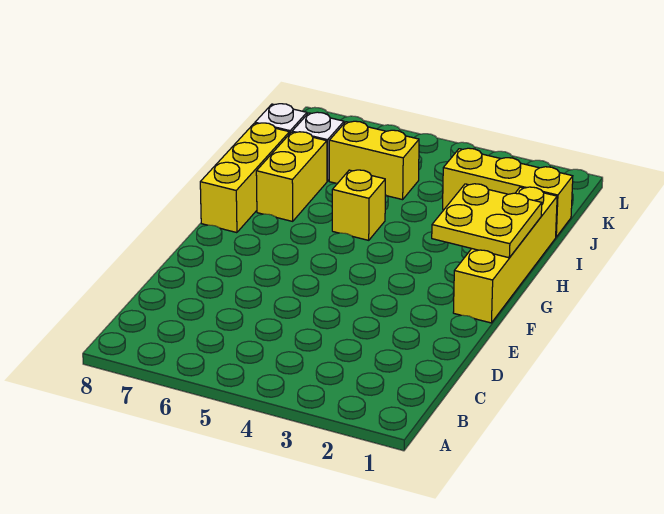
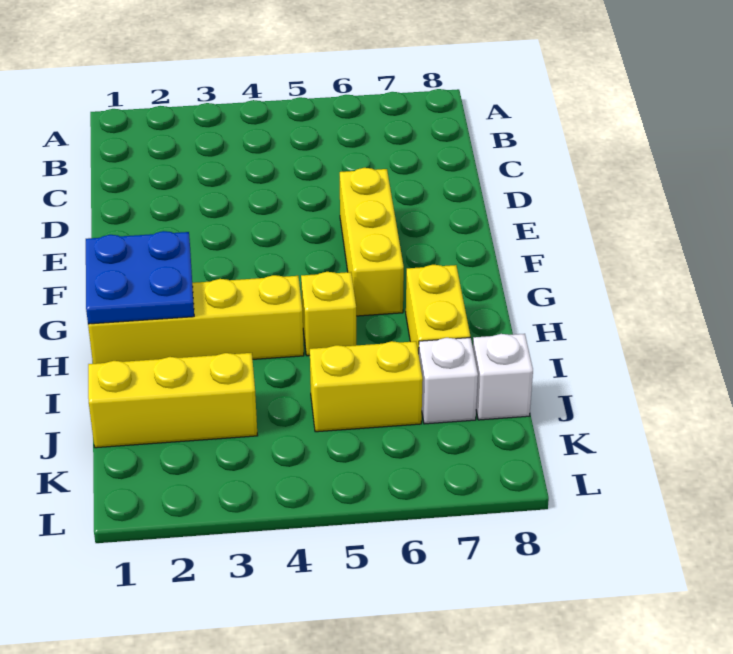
yellow 1x4 brick [453,187,557,323] -> yellow 1x4 brick turned to [88,275,304,364]
yellow 2x2 plate [432,184,542,258] -> blue 2x2 plate [86,231,194,324]
yellow 1x3 brick [200,123,289,233] -> yellow 1x3 brick moved to [340,168,404,316]

